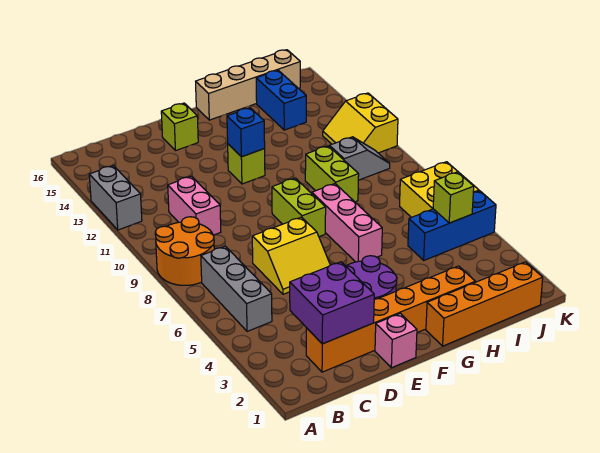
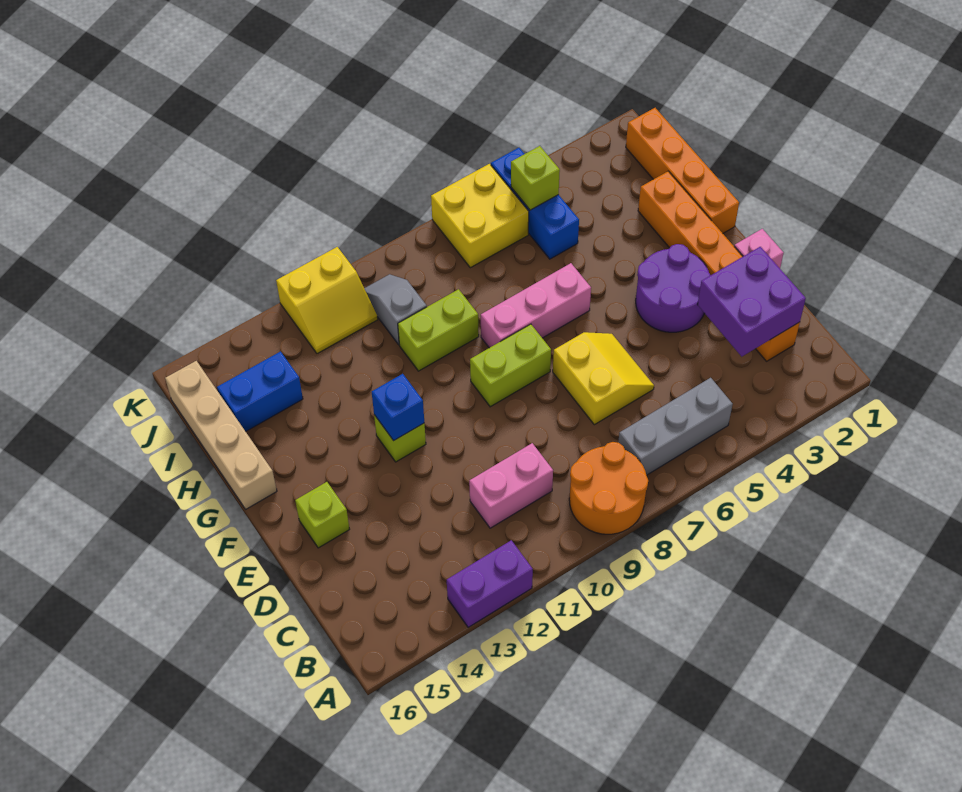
grey 1x2 brick [89,166,142,230] -> purple 1x2 brick [447,540,533,627]

